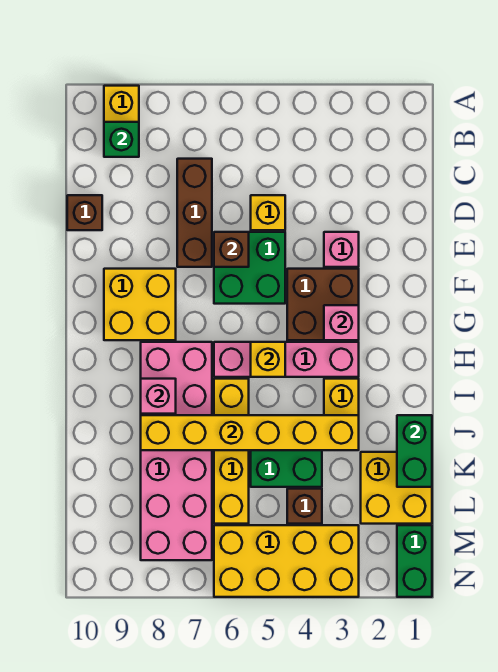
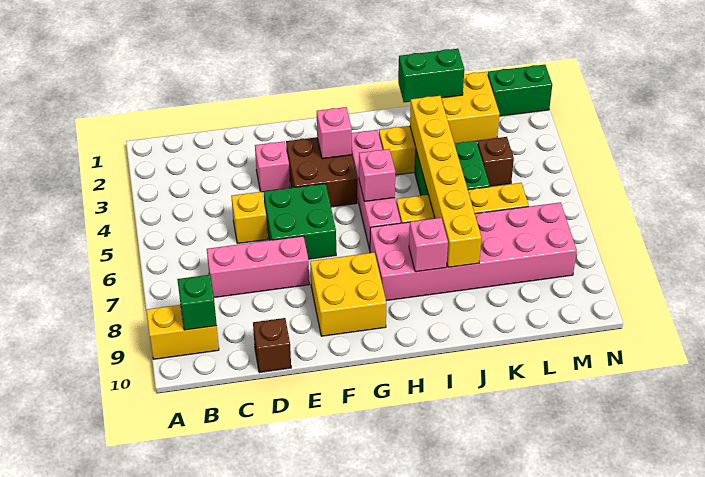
brown 1x3 brick [177,159,212,267] -> pink 1x3 brick [207,236,309,297]
brown 1x1 brick [214,232,249,267] -> none
yellow 1x1 brick [251,342,285,377] -> pink 1x1 brick [359,149,395,202]
yellow 2x4 brick [214,525,359,597] -> none

